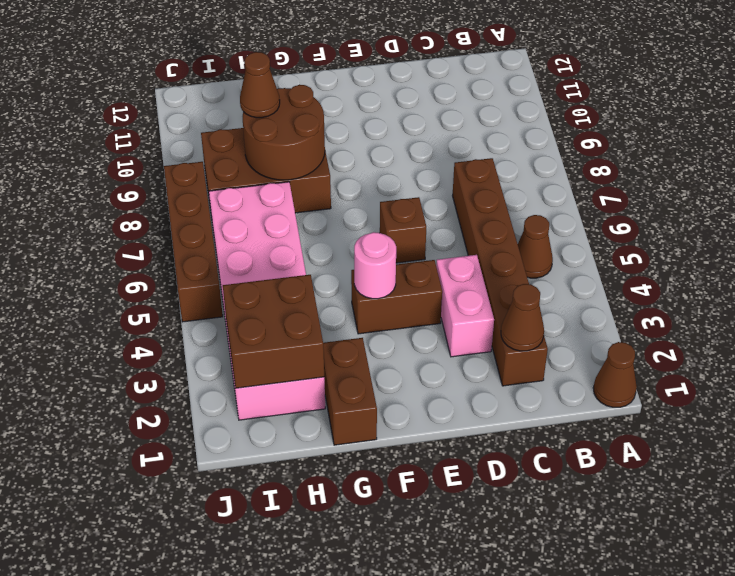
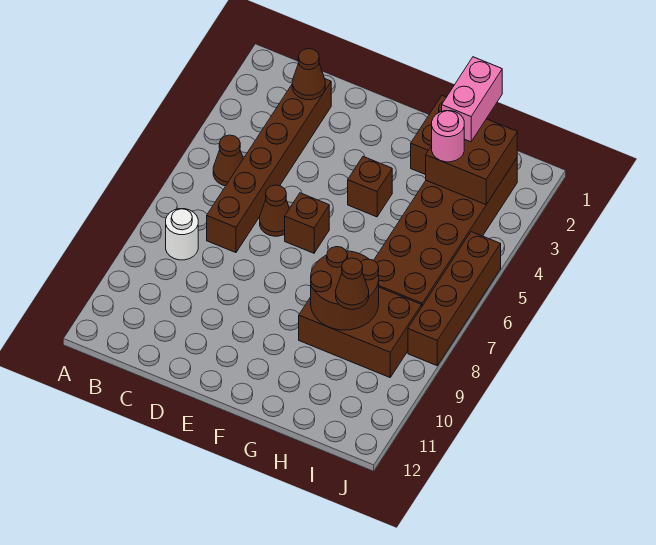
brown 1x1 cone [593,342,637,407] -> brown 1x1 cone moved to [260,185,289,236]
none -> white 1x1 round brick [166,209,198,260]
pink 1x2 brick [436,255,494,357] -> pink 1x2 brick moved to [442,57,502,142]
brown 1x2 brick [351,260,442,334] -> brown 1x1 brick [348,157,392,217]
pink 1x1 round brick [354,232,396,299] -> pink 1x1 round brick moved to [432,111,464,162]
pink 2x6 brick [209,182,325,420] -> brown 2x6 brick [374,158,517,306]

